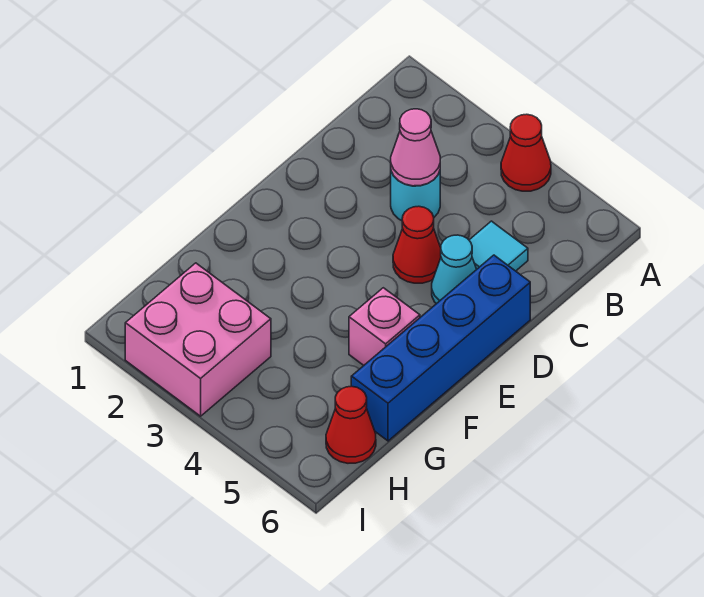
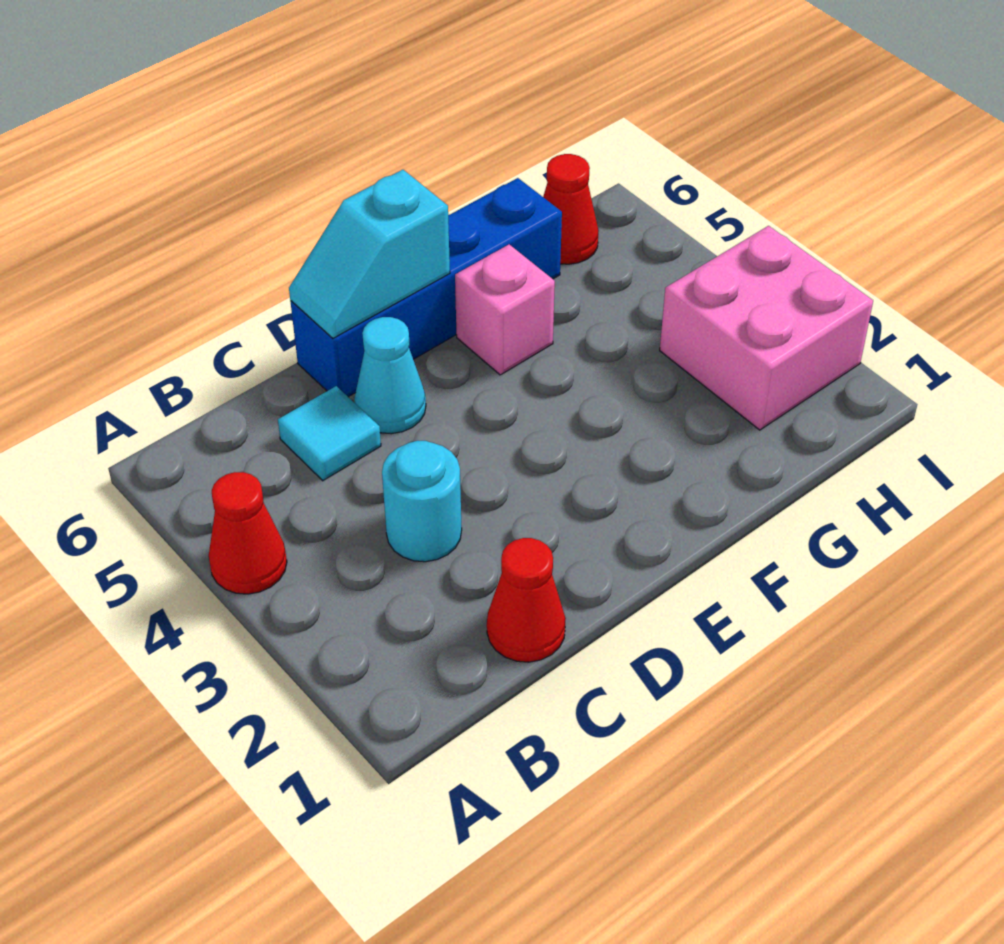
pink 1x1 cone [391,109,440,186] -> none
red 1x1 cone [393,206,441,283] -> red 1x1 cone moved to [487,538,566,662]
none -> cyan 1x2 slope [289,170,450,338]

